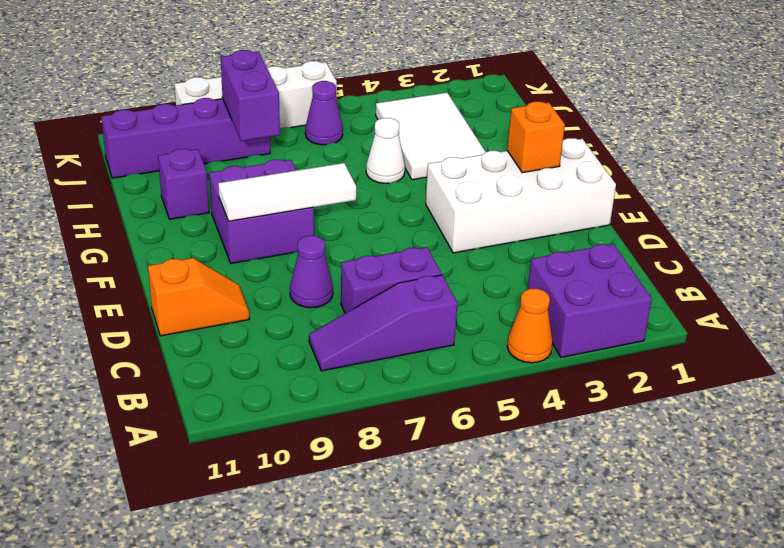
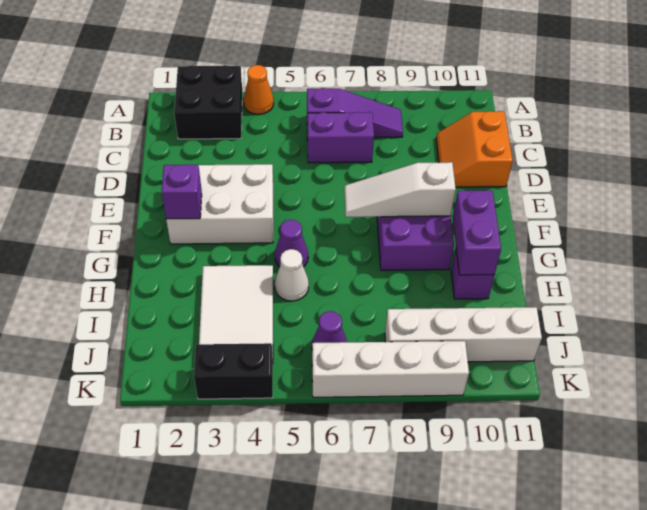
purple 2x2 brick [528,244,652,357] -> black 2x2 brick [174,65,243,139]
purple 1x1 cone [290,236,333,308] -> purple 1x1 cone moved to [275,220,308,267]
orange 1x2 slope [148,258,249,336] -> orange 2x2 slope [436,111,513,187]
white 2x4 brick [426,138,616,253] -> white 2x3 brick [166,164,273,244]
orange 1x1 brick [507,102,565,173] -> purple 1x1 brick [162,165,202,219]
white 1x3 tile [218,163,356,221] -> white 1x3 slope [344,162,456,217]
purple 1x2 brick [221,50,280,141] -> purple 1x2 brick moved to [453,190,501,275]
purple 1x4 brick [101,98,270,178] -> white 1x4 brick [385,307,542,362]
none -> black 1x2 brick [194,343,273,399]

